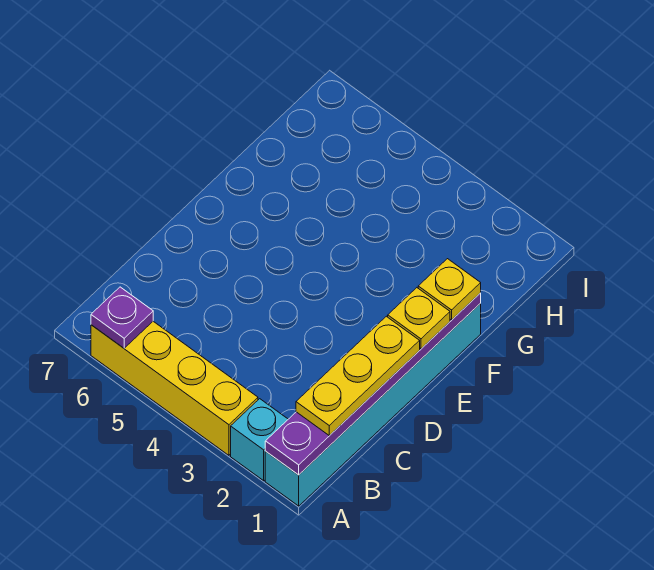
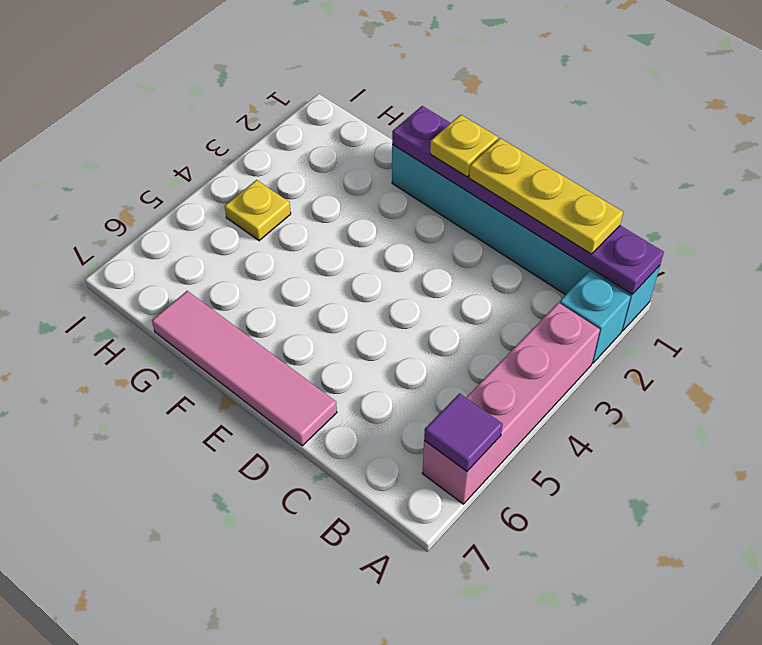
yellow 1x4 brick [91,321,258,455] -> pink 1x4 brick [422,303,600,504]
purple 1x1 plate [91,287,153,348] -> purple 1x1 tile [424,393,503,471]
none -> pink 1x4 tile [152,291,337,446]
yellow 1x1 plate [418,259,481,320] -> yellow 1x1 plate moved to [225,180,291,241]

